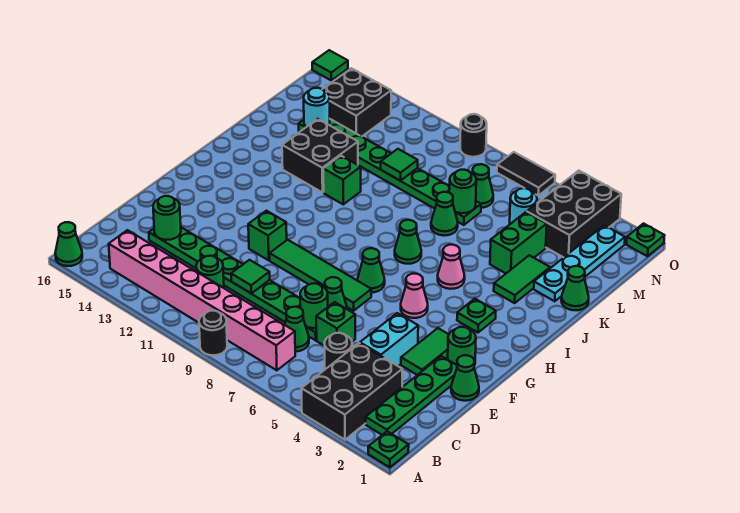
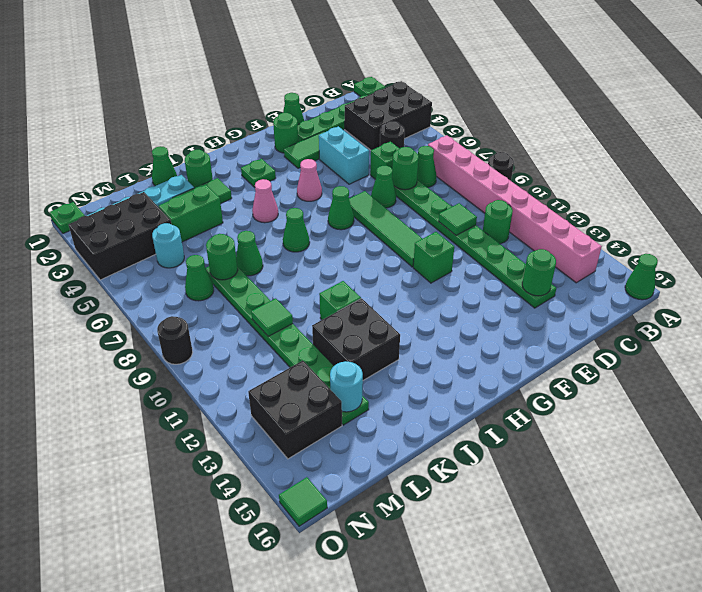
cyan 1x2 brick [360,313,418,366] -> cyan 1x2 brick turned to [319,126,369,184]
none -> green 1x1 round brick [185,150,213,188]
black 1x2 tile [497,152,555,195] -> none

